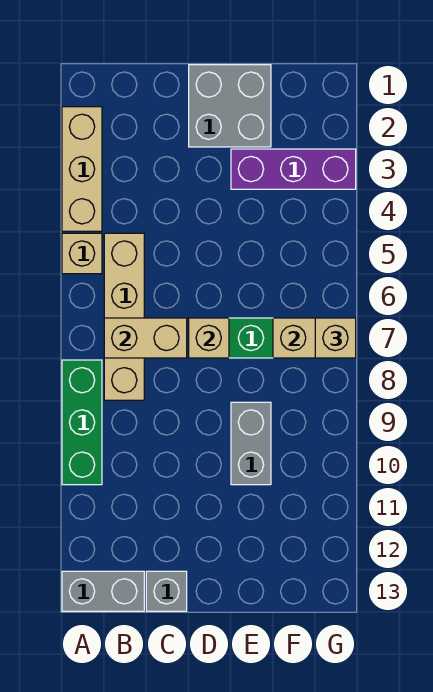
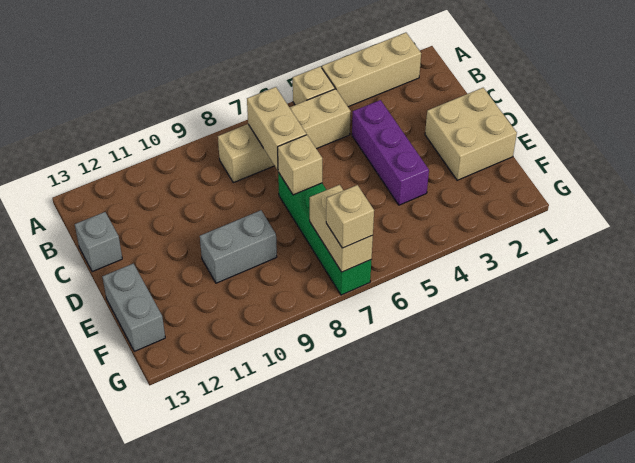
green 1x3 brick [62,360,102,485] -> none
grey 1x2 brick [62,571,144,611] -> grey 1x2 brick moved to [102,264,165,351]
grey 2x2 brick [189,65,271,147] -> tan 2x2 brick [425,88,517,180]
purple 1x3 brick [231,149,356,189] -> purple 1x3 brick moved to [352,100,429,205]

